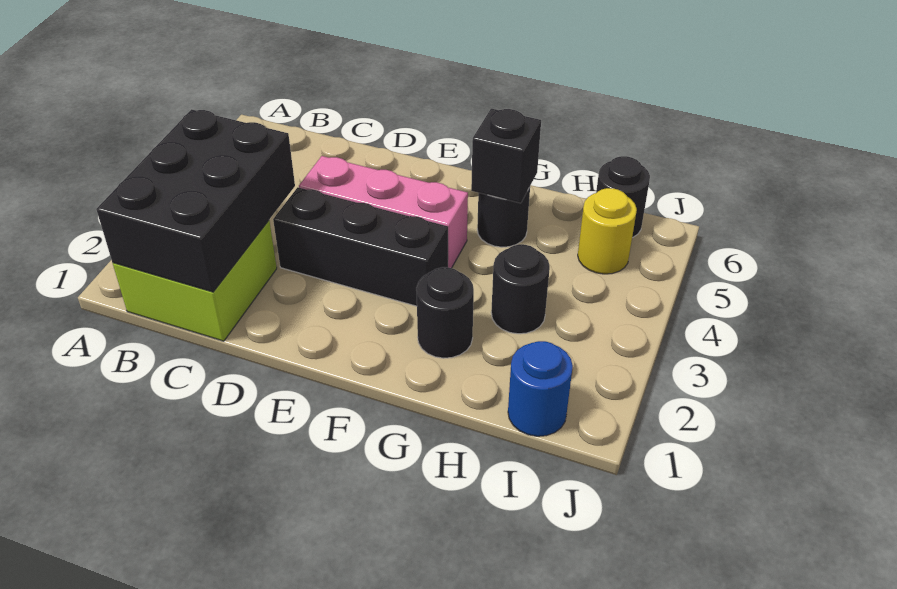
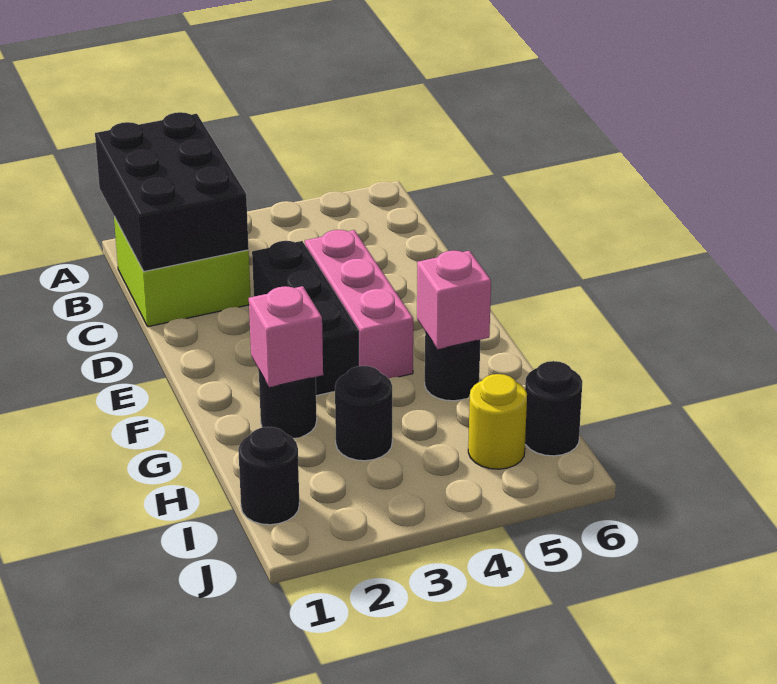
black 2x3 brick [96,109,295,292] -> black 2x3 brick turned to [95,112,249,272]
none -> pink 1x1 brick [249,286,323,387]
black 1x1 brick [471,109,541,203] -> pink 1x1 brick [417,250,491,349]
blue 1x1 round brick [508,341,573,436] -> black 1x1 round brick [238,427,299,525]

